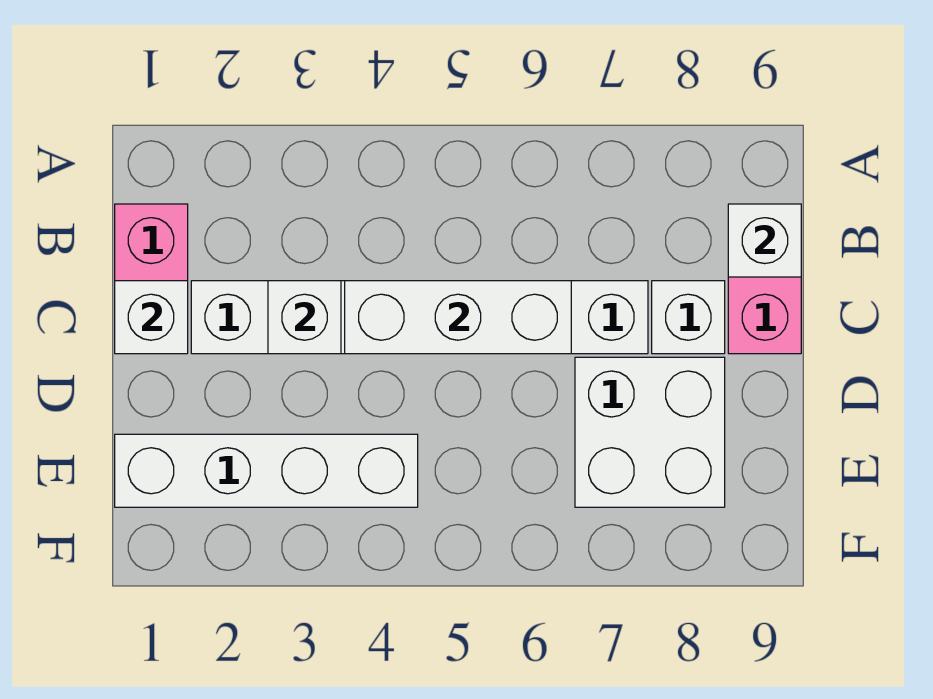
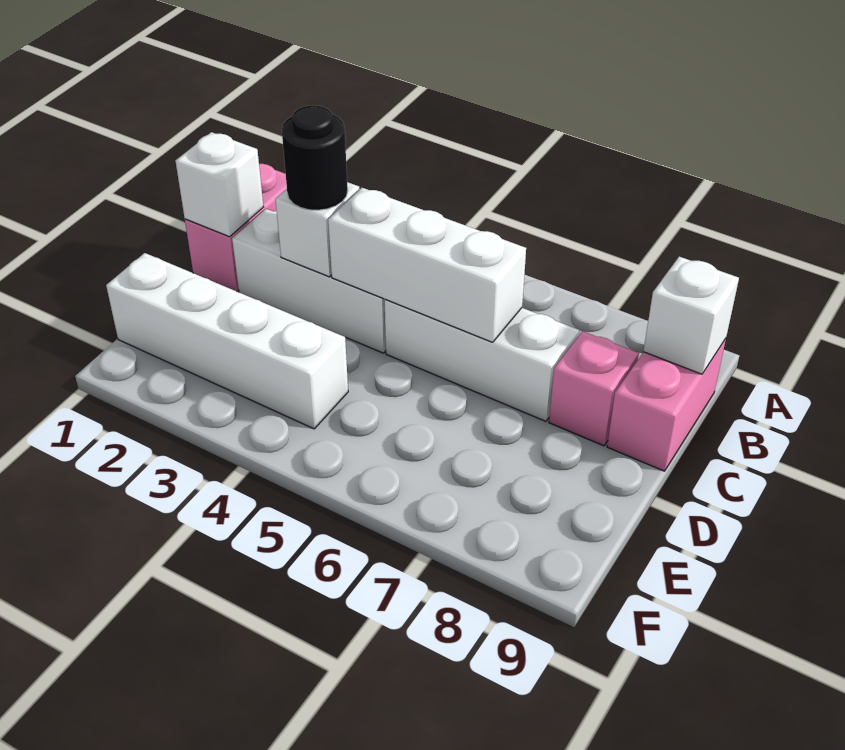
none -> black 1x1 round brick [282,105,348,210]
white 1x1 brick [652,281,725,354] -> pink 1x1 brick [549,331,639,446]
white 2x2 brick [575,357,725,507] -> none

